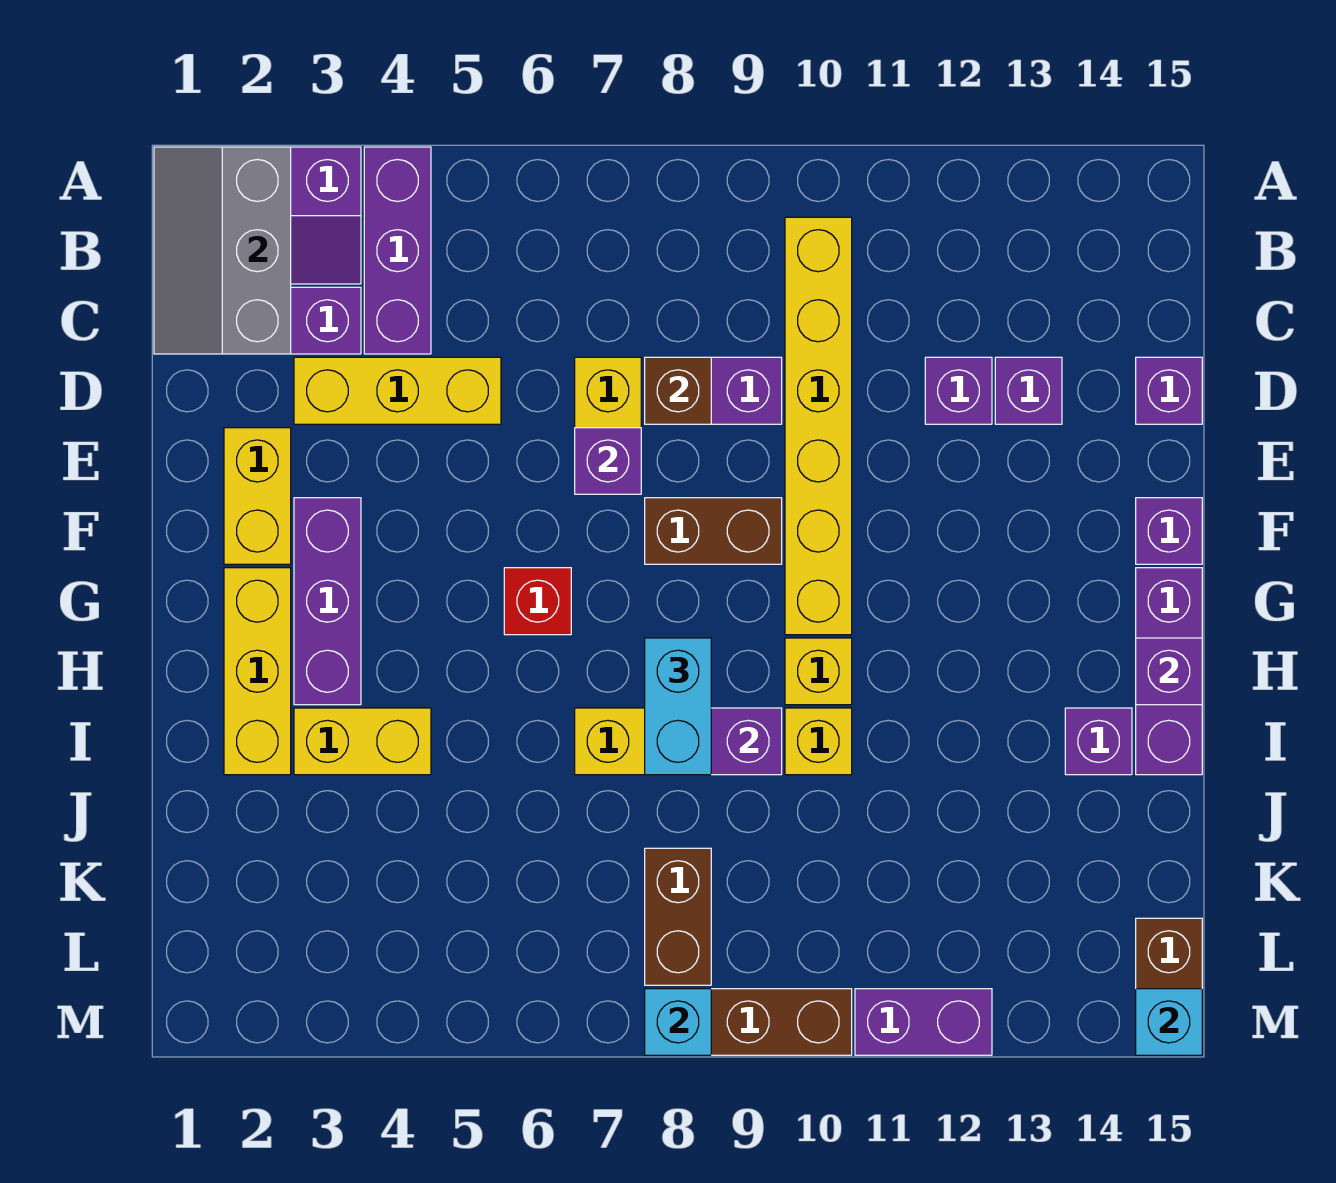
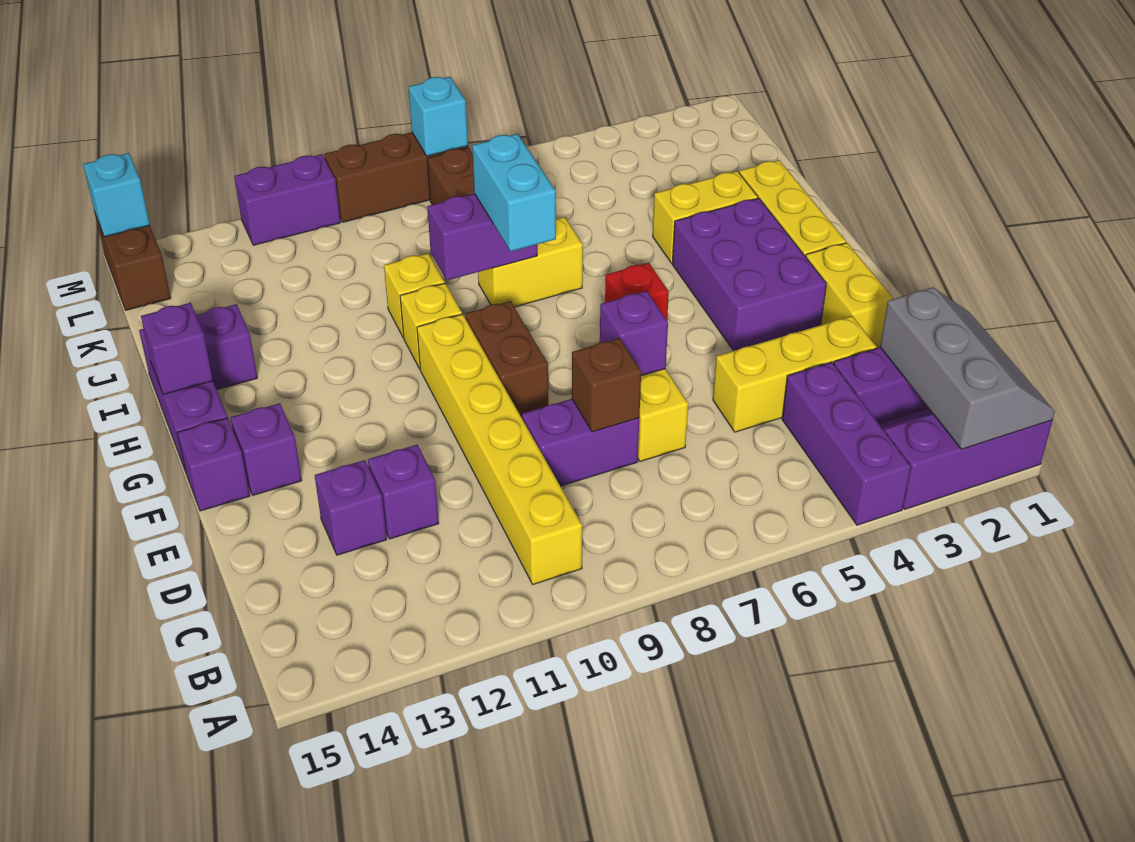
purple 1x1 brick [1136,357,1202,424] -> purple 1x1 brick moved to [230,403,302,495]
purple 1x3 brick [294,498,361,705] -> purple 2x3 brick [672,198,826,351]
brown 1x2 brick [645,498,782,564] -> brown 1x2 brick turned to [465,301,548,416]

